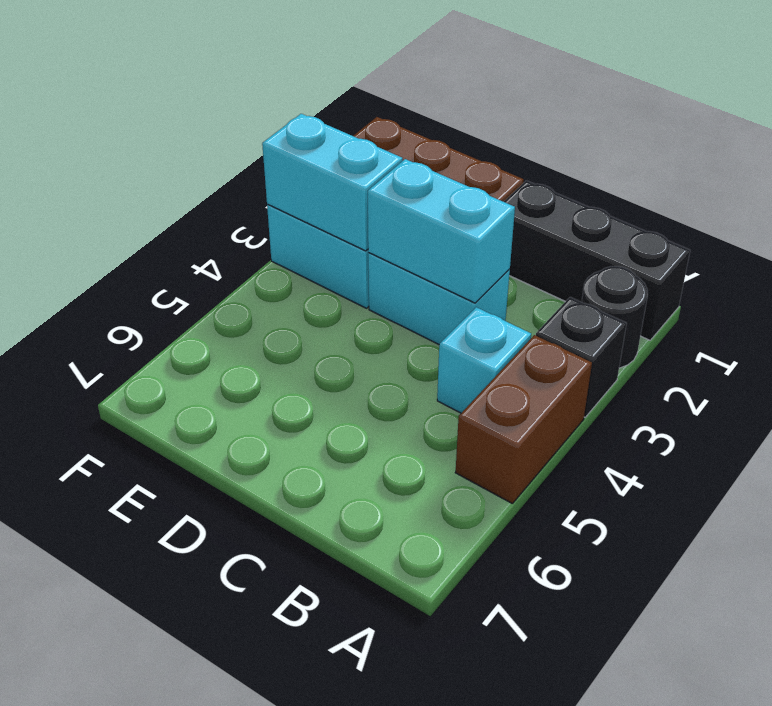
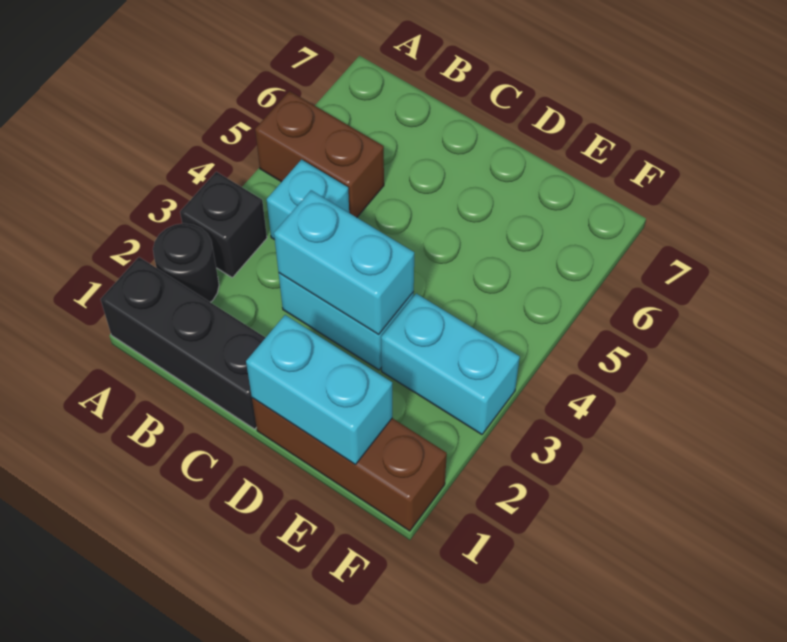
brown 1x2 brick [455,335,592,504] -> brown 1x2 brick turned to [255,91,384,217]
cyan 1x2 brick [262,114,403,251] -> cyan 1x2 brick moved to [246,315,392,465]

